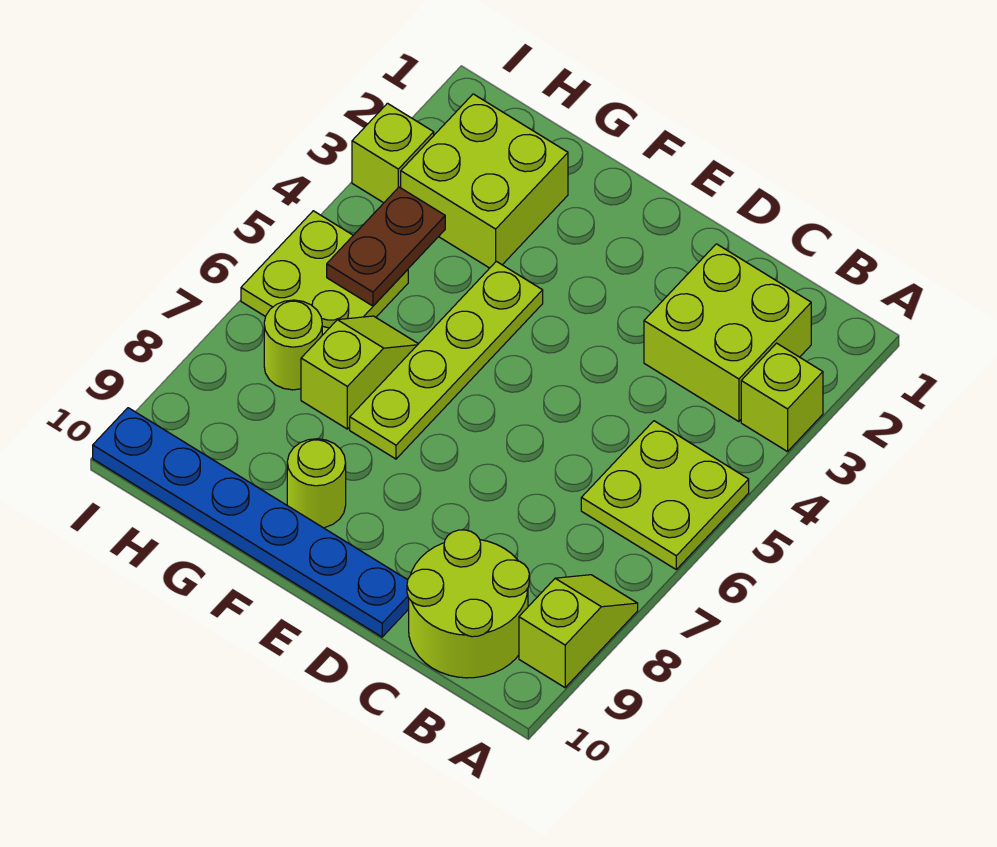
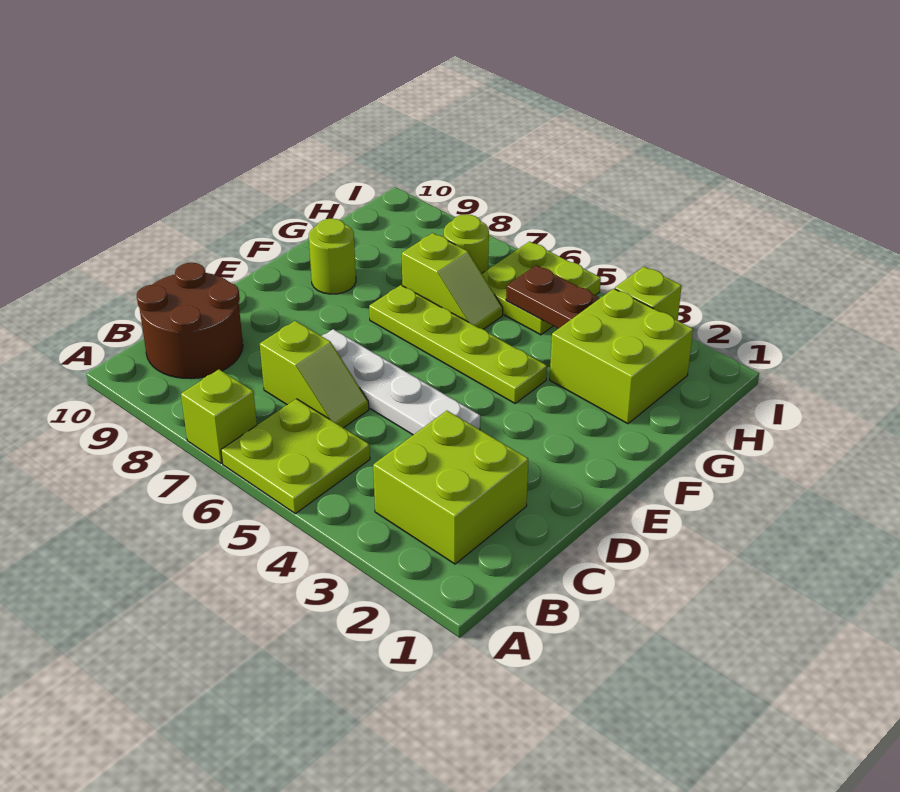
lime 1x1 brick [741,343,823,452] -> lime 1x1 brick moved to [181,370,257,463]
lime 1x2 slope [519,575,638,688] -> lime 1x2 slope moved to [260,321,369,428]
lime 2x2 round brick [407,530,529,678] -> brown 2x2 round brick [137,263,243,379]
none -> white 1x4 plate [322,329,480,435]
blue 1x6 plate [93,408,409,637] -> none

